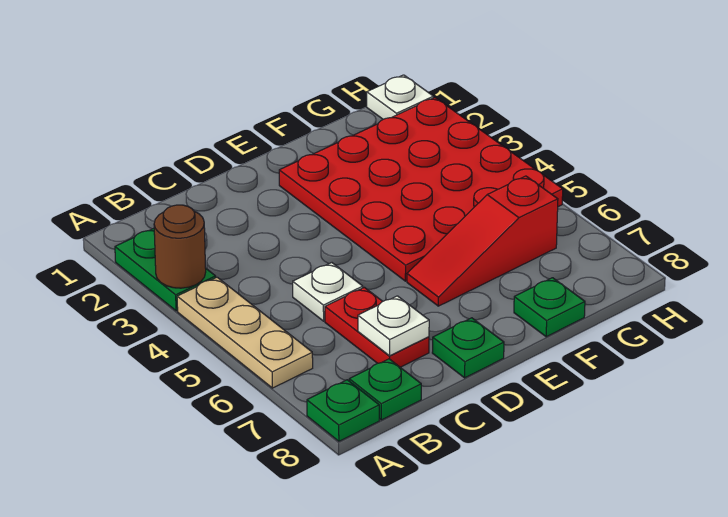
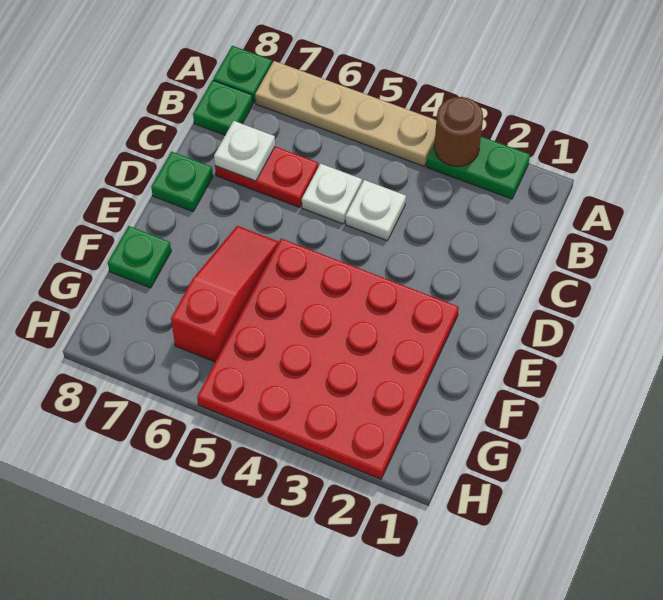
tan 1x3 plate [177,277,313,388] -> tan 1x4 plate [255,61,436,166]
white 1x1 plate [367,75,433,119] -> white 1x1 plate moved to [346,180,406,241]

